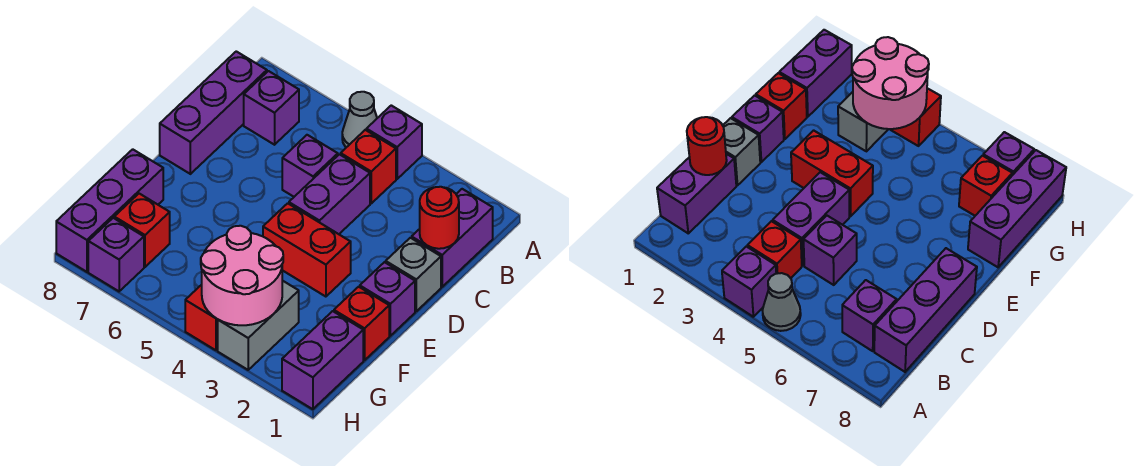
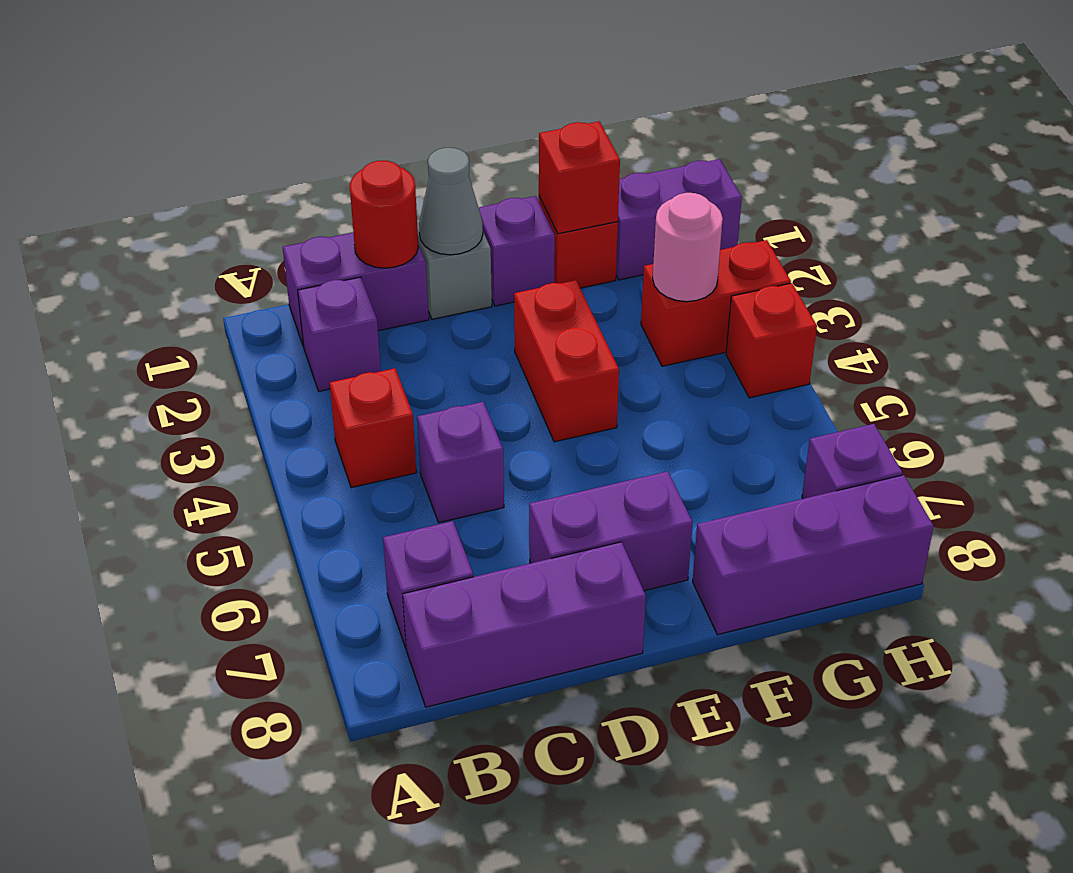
purple 1x1 brick [366,105,422,179] -> purple 1x1 brick moved to [298,277,381,391]
grey 1x1 cone [342,92,377,147] -> grey 1x1 cone moved to [419,148,483,255]
purple 1x2 brick [289,154,370,234] -> purple 1x2 brick moved to [529,471,693,591]
grey 1x2 brick [218,281,299,370] -> red 1x2 brick [641,240,791,366]
pink 2x2 round brick [201,226,283,325] -> pink 1x1 round brick [653,193,723,302]
red 1x1 brick [114,194,170,267] -> red 1x1 brick moved to [539,121,620,234]

